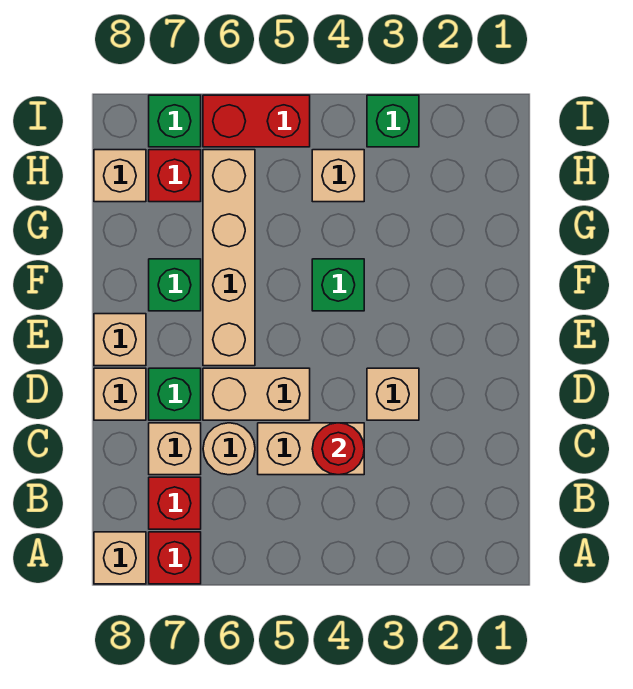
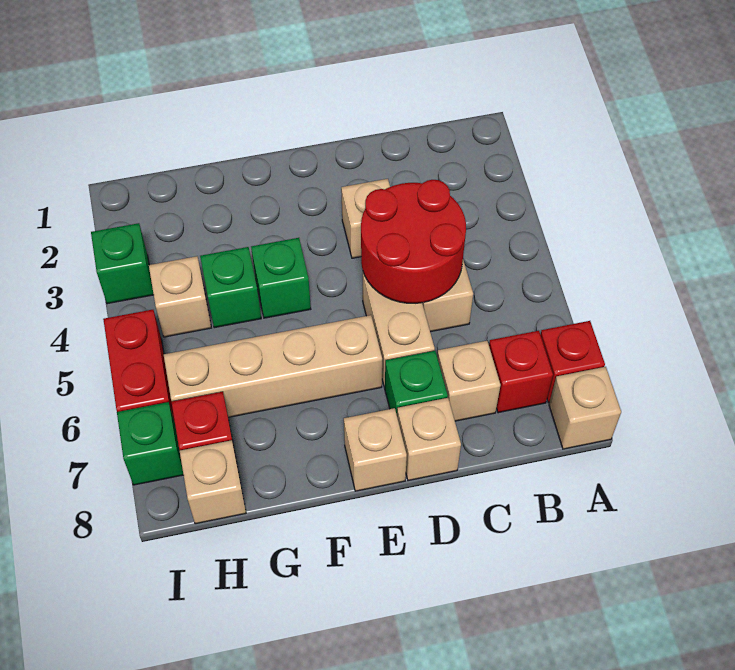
red 1x1 round brick [312,423,364,475] -> red 2x2 round brick [361,180,466,303]
tan 1x1 round brick [203,423,255,475] -> none
green 1x1 brick [149,259,201,311] -> green 1x1 brick moved to [200,247,261,328]

